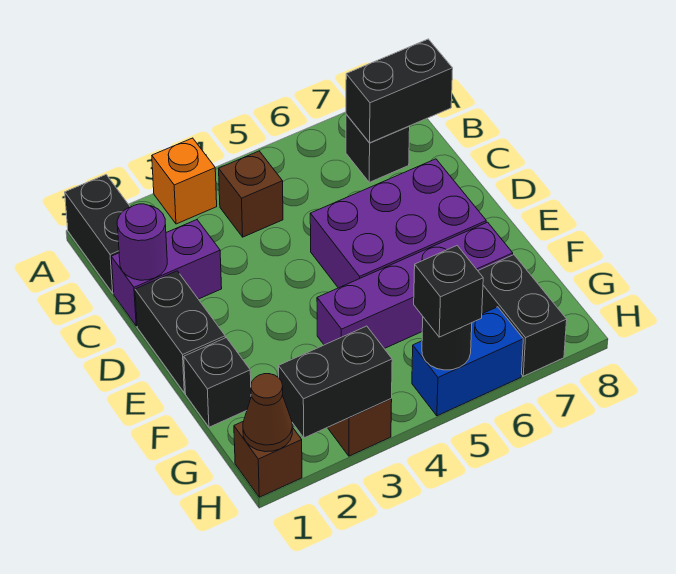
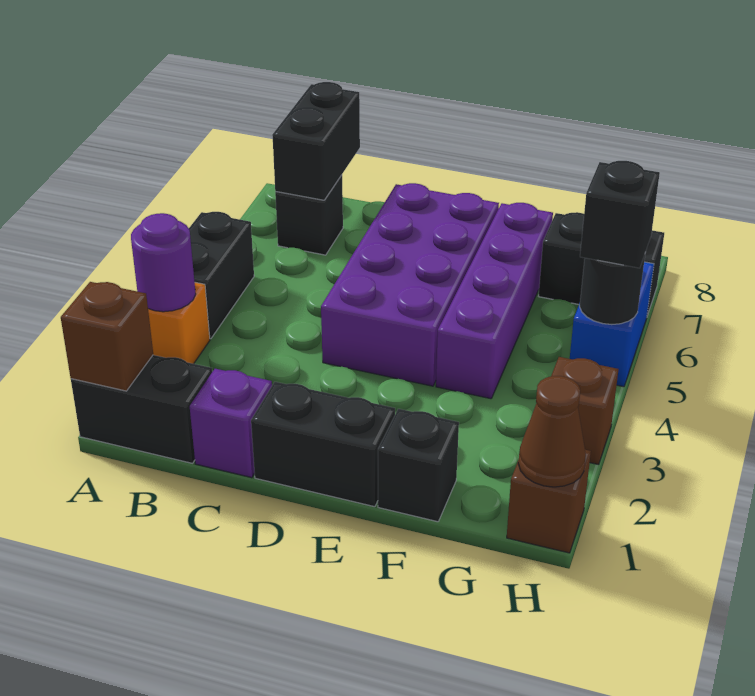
brown 1x1 brick [219,151,283,237] -> brown 1x1 brick moved to [61,282,153,391]
purple 1x2 brick [111,220,222,326] -> purple 1x1 brick [190,369,272,478]
purple 1x1 round brick [117,204,167,280] -> purple 1x1 round brick moved to [131,213,196,312]
purple 2x3 brick [310,159,486,288] -> purple 2x4 brick [321,183,499,386]
black 1x2 brick [279,326,392,438] -> black 1x2 brick moved to [189,212,254,339]

